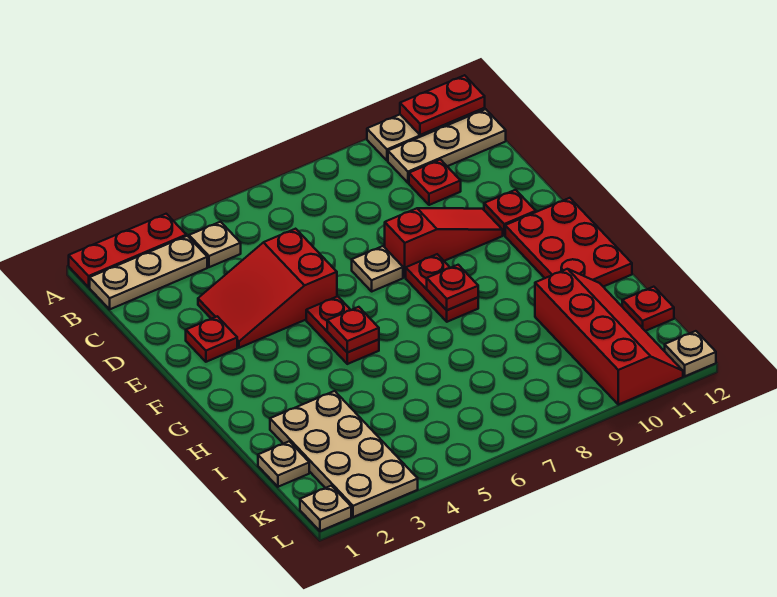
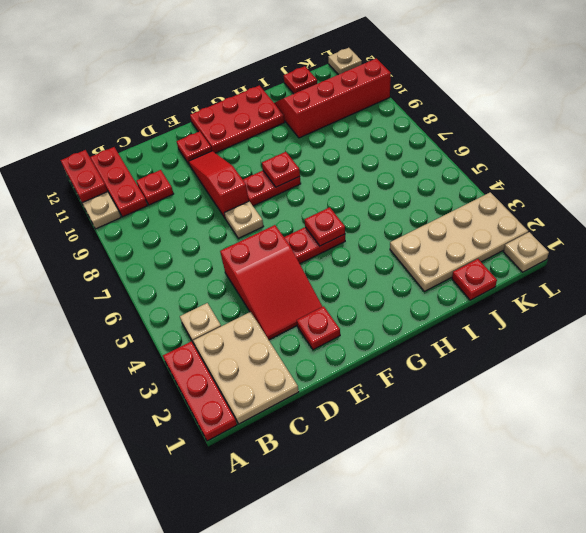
tan 1x3 plate [90,236,207,309] -> tan 2x3 plate [193,312,299,424]
tan 1x3 plate [388,109,506,183] -> red 1x3 plate [90,147,148,217]
tan 1x1 plate [258,441,309,487] -> red 1x1 plate [452,259,497,300]

